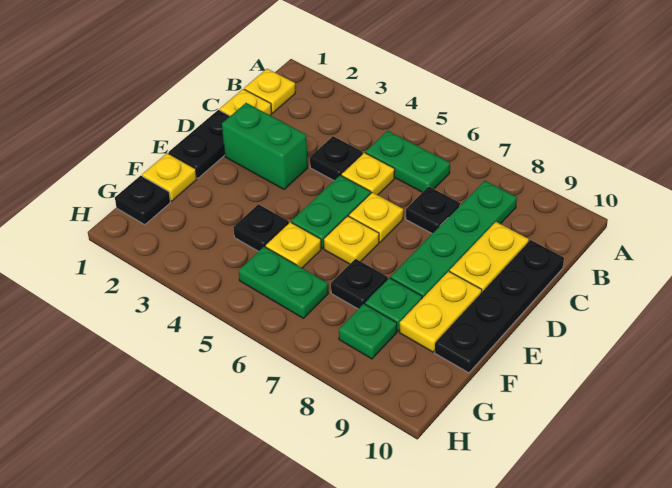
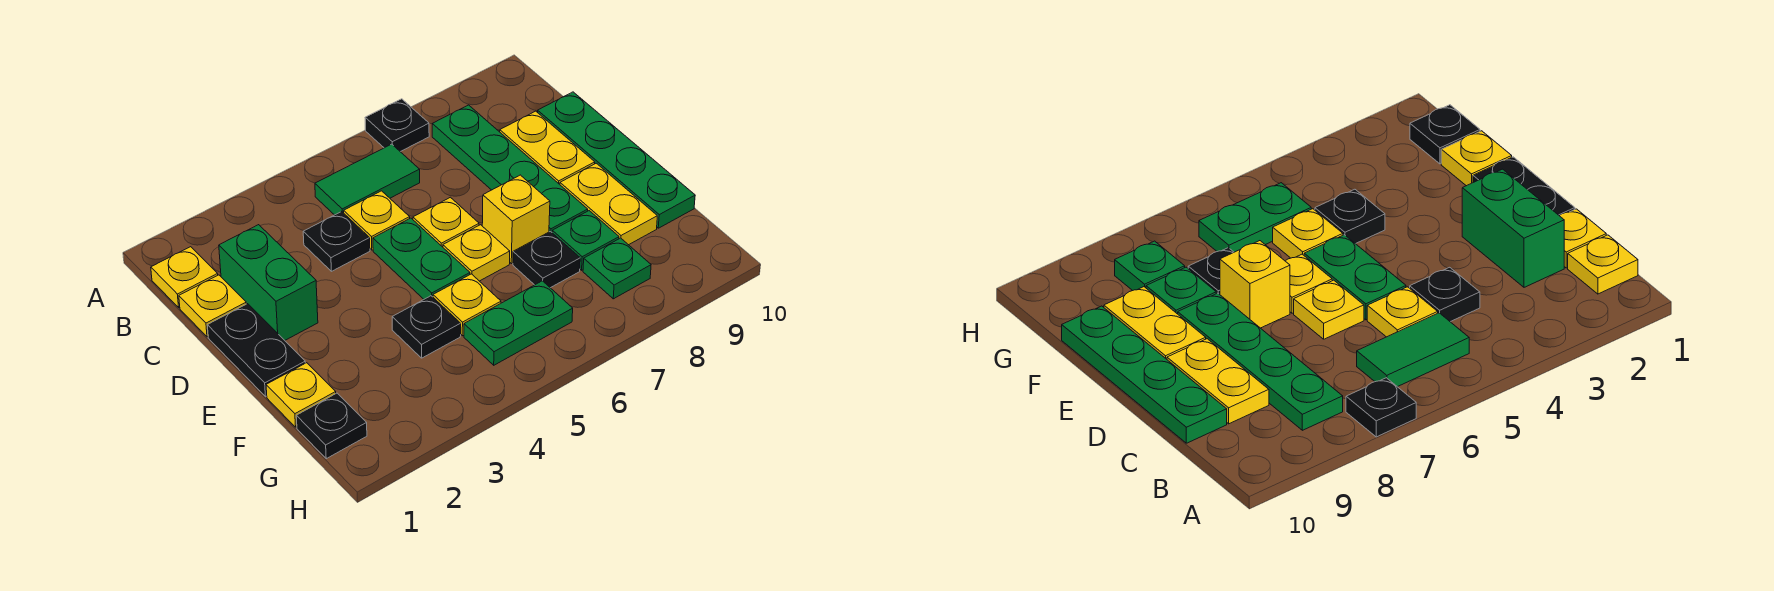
green 1x2 plate [365,131,450,192] -> green 1x2 tile [315,144,420,215]
black 1x1 plate [406,186,460,234] -> black 1x1 plate moved to [365,99,429,152]
black 1x4 plate [435,240,564,373] -> green 1x4 plate [538,92,695,228]
green 1x2 brick [222,103,308,189] -> green 1x2 brick turned to [219,225,318,340]
none -> yellow 1x1 brick [482,175,550,264]

